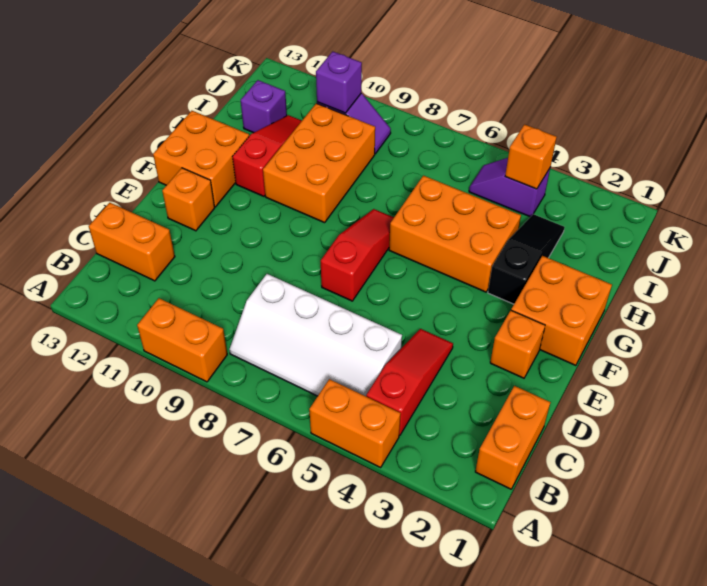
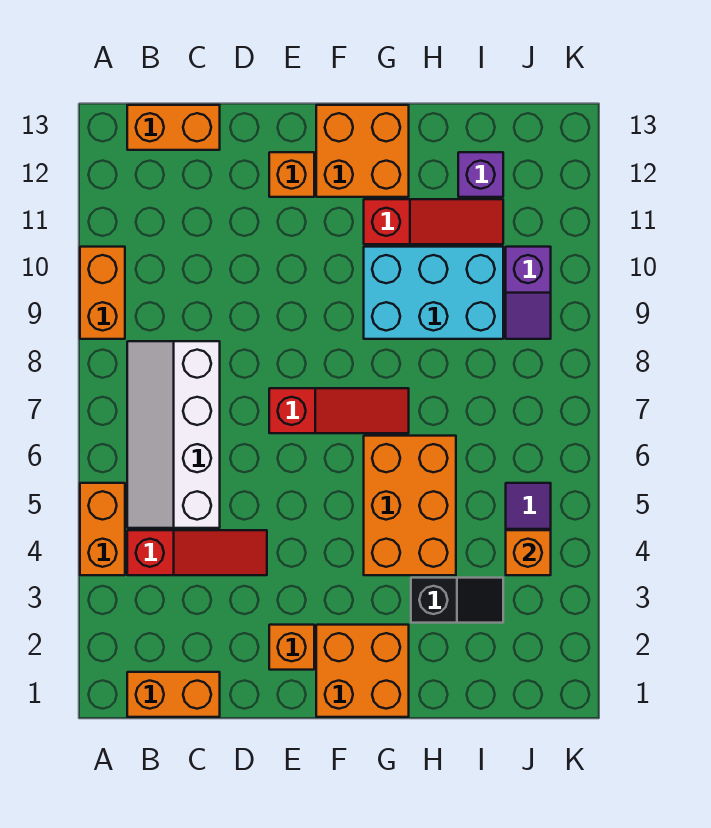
orange 1x2 brick [89,203,175,281] -> orange 1x2 brick turned to [127,105,220,150]
black 1x3 slope [488,214,565,304] -> black 1x2 slope [411,578,503,623]
orange 2x3 brick [263,103,375,223] -> cyan 2x3 brick [364,247,503,339]
purple 1x1 brick [316,51,362,113] -> none

